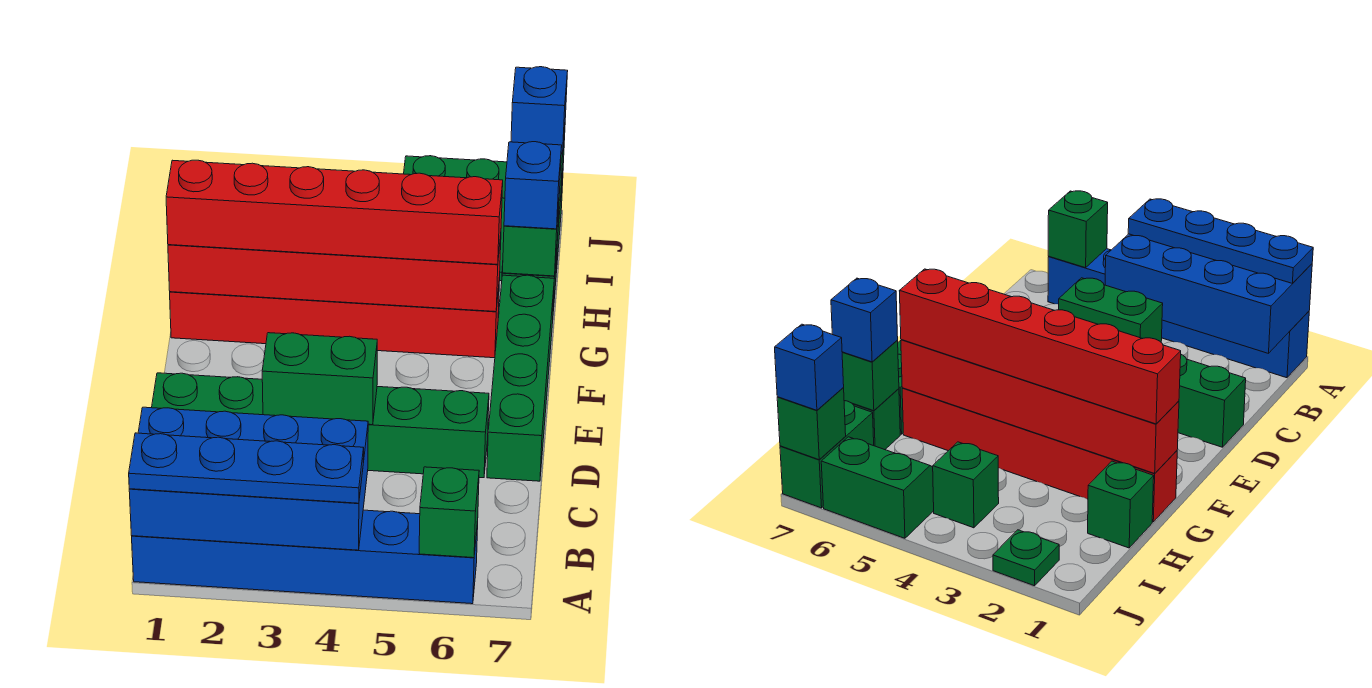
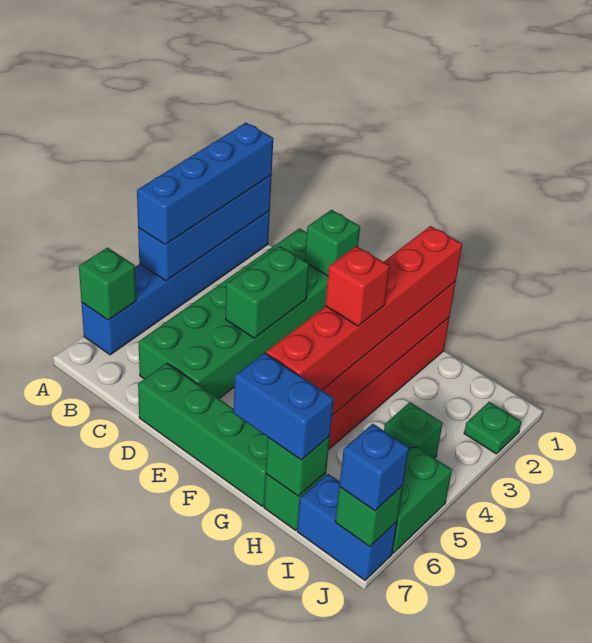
blue 2x4 brick [129,407,368,550] -> blue 1x4 brick [138,175,272,281]
blue 1x4 plate [129,433,364,503] -> blue 1x4 brick [137,123,273,245]
green 1x6 brick [152,373,489,478] -> green 2x6 brick [139,228,328,399]
none -> red 1x1 brick [325,246,390,326]
green 1x1 brick [1088,461,1154,548] -> green 1x1 brick moved to [305,210,360,276]
blue 1x1 brick [504,142,562,229] -> blue 1x2 brick [234,353,334,460]
green 1x2 brick [780,401,874,508] -> blue 1x2 brick [297,474,397,580]

